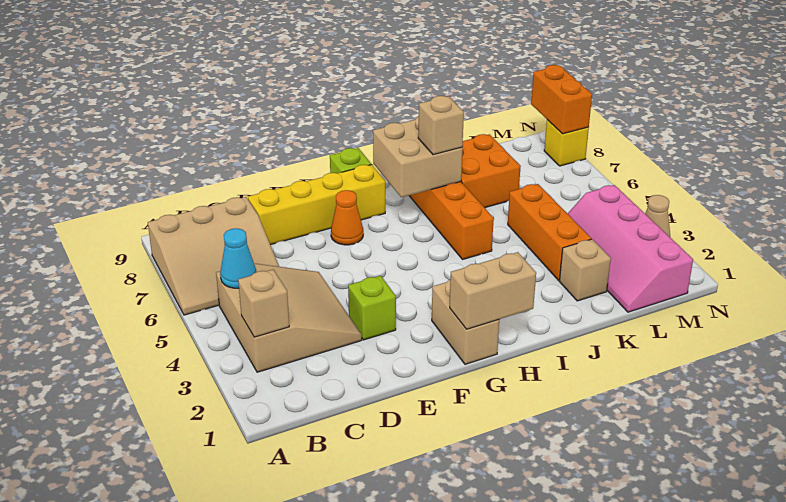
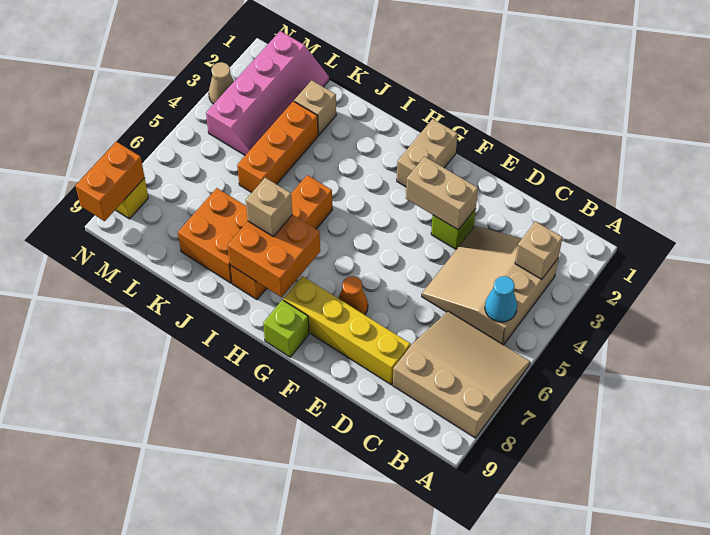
tan 1x2 brick [450,252,536,329] -> tan 1x2 brick moved to [406,157,478,230]
tan 2x2 brick [373,117,462,197] -> orange 2x2 brick [228,215,320,297]

